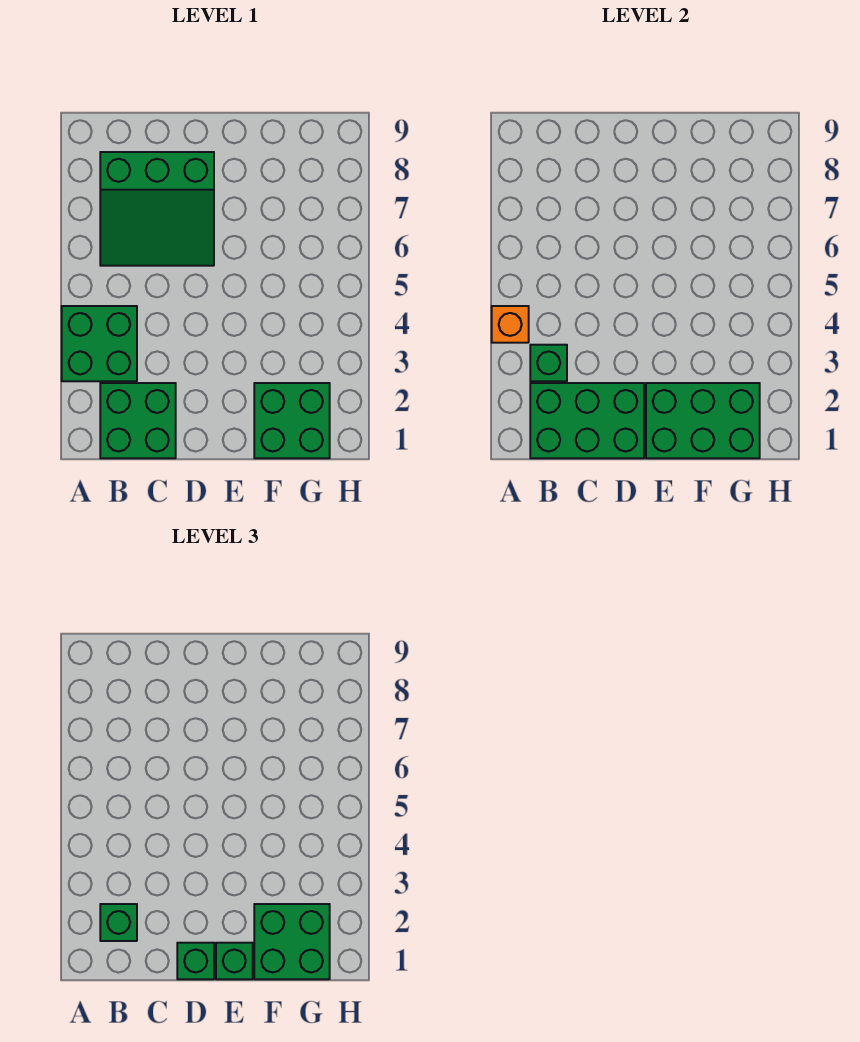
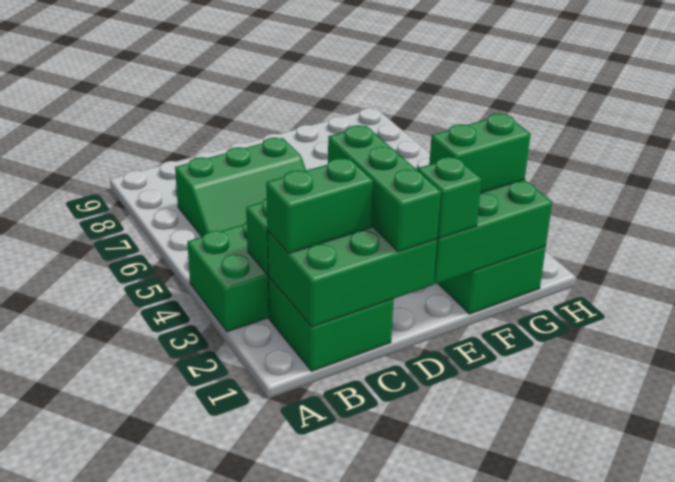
orange 1x1 brick [492,306,529,343] -> none
green 1x1 brick [100,904,137,941] -> green 1x2 brick [266,158,373,254]
green 3x3 slope [100,152,214,266] -> green 2x3 slope [175,138,306,237]
green 1x1 brick [177,943,214,979] -> green 1x3 brick [328,125,441,252]
green 2x2 brick [254,904,330,979] -> green 1x2 brick [429,114,530,193]

